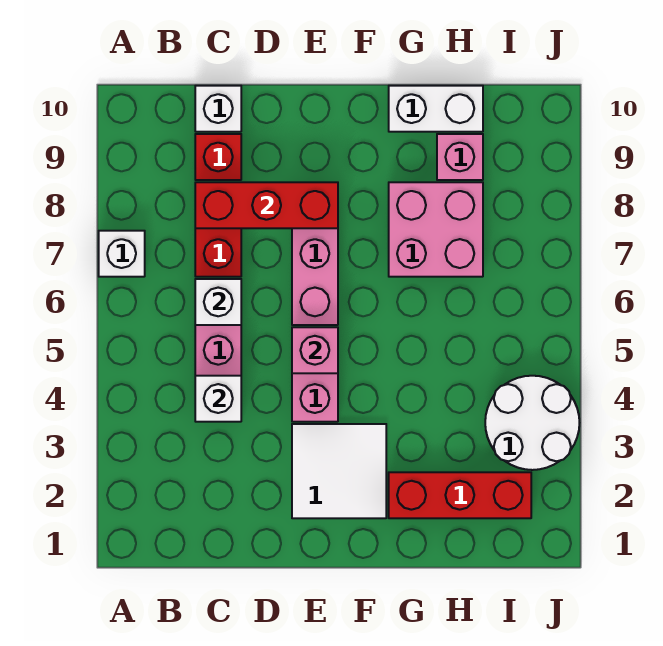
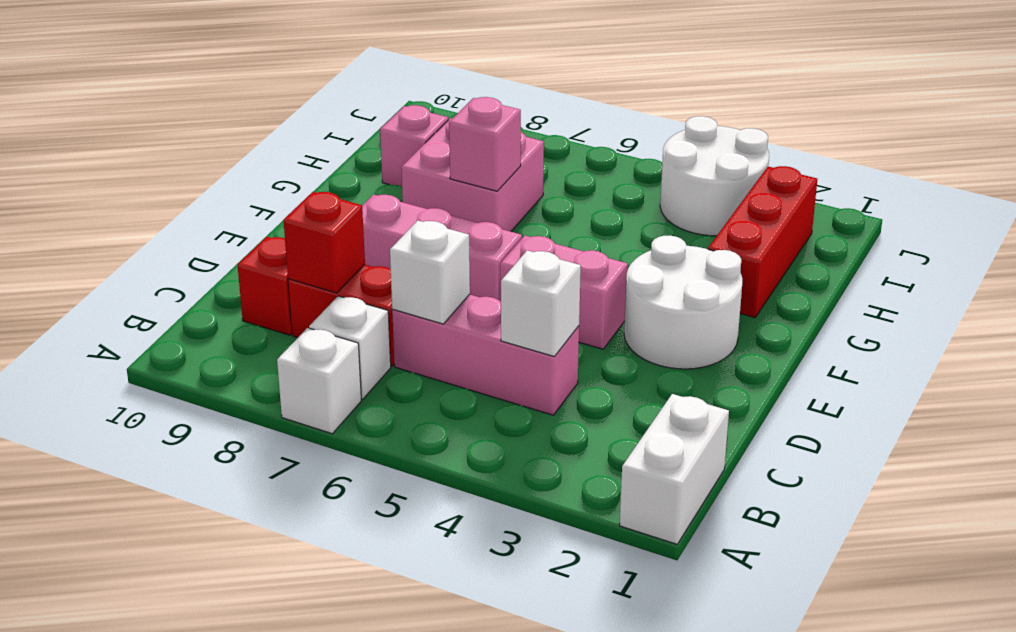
red 1x3 brick [195,182,338,228] -> red 1x1 brick [284,192,365,293]
white 1x1 brick [195,86,241,132] -> white 1x1 brick moved to [309,296,391,399]
white 2x2 tile [292,424,386,518] -> white 2x2 round brick [624,235,742,369]
pink 1x1 brick [292,327,338,373] -> pink 1x1 brick moved to [449,97,521,191]
white 1x2 brick [389,86,483,132] -> white 1x2 brick moved to [620,394,729,544]

